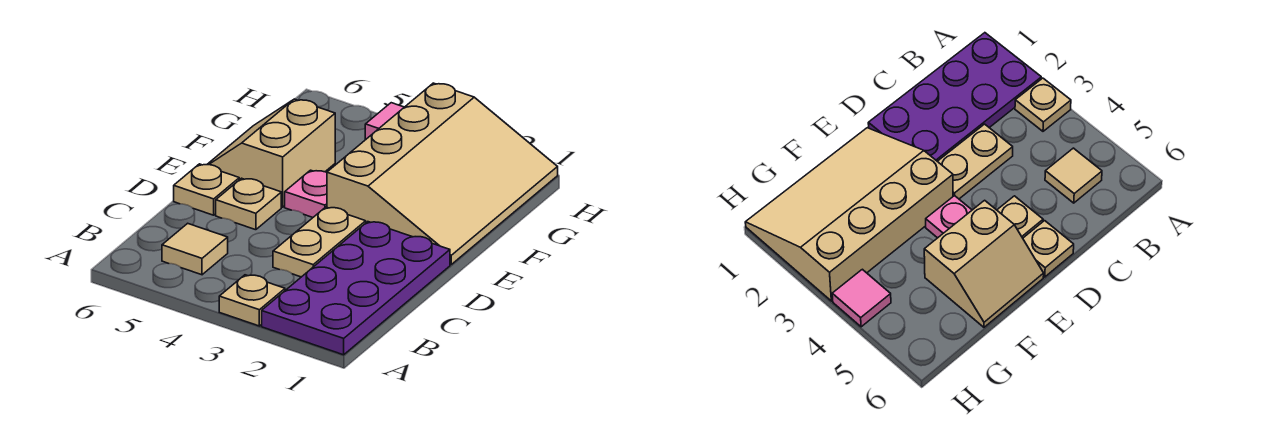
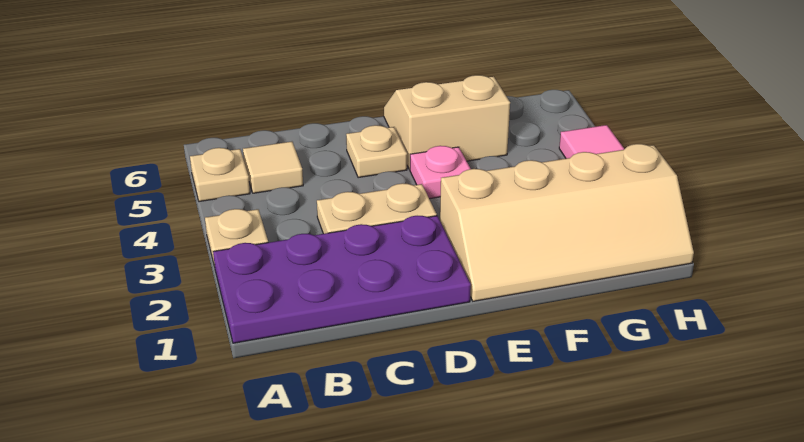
tan 1x1 plate [174,164,239,215] -> tan 1x1 plate moved to [190,148,250,202]
tan 3x4 slope [327,83,558,265] -> tan 2x4 slope [440,144,694,301]

